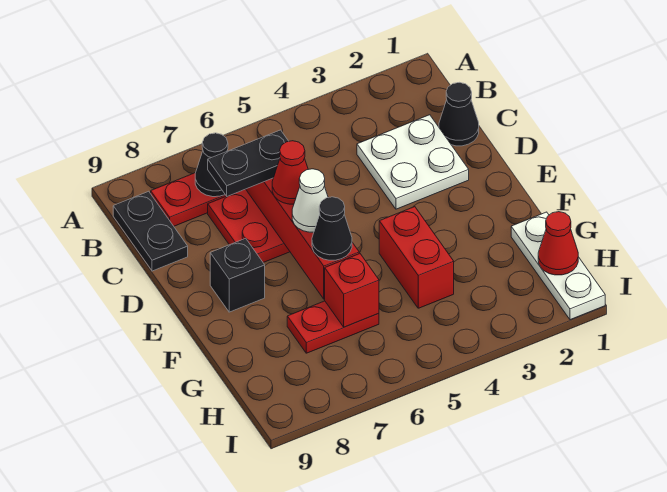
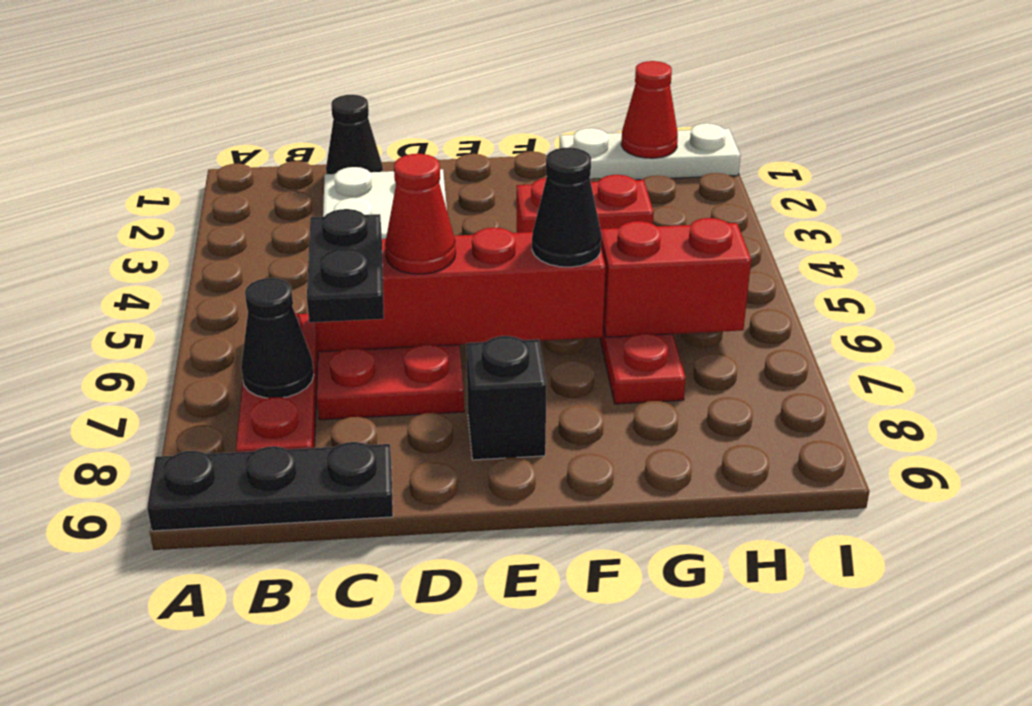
black 1x2 plate [113,191,188,271] -> black 1x3 plate [147,442,393,531]
white 1x1 cone [292,169,328,232] -> none
red 1x1 brick [325,253,379,327] -> red 1x2 brick [600,218,751,337]

